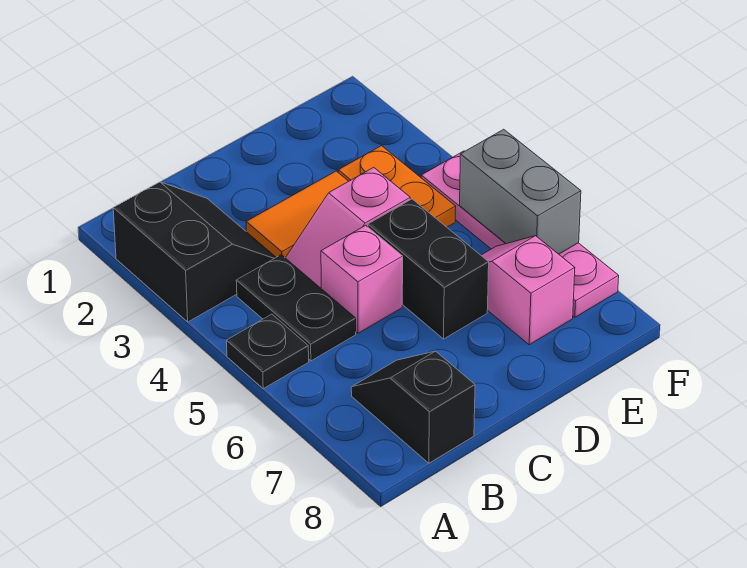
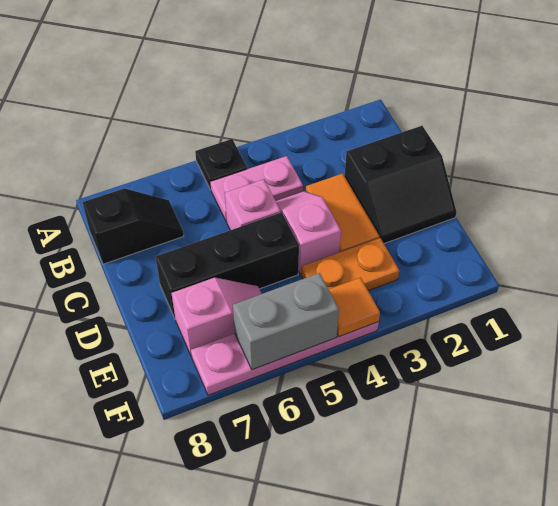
black 2x2 slope [113,182,276,322] -> black 2x2 slope moved to [345,126,456,243]
black 1x2 plate [236,255,356,361] -> pink 1x2 plate [210,156,303,222]
black 1x2 brick [368,199,489,339] -> black 1x3 brick [156,213,299,318]
none -> orange 1x1 tile [329,278,380,337]

